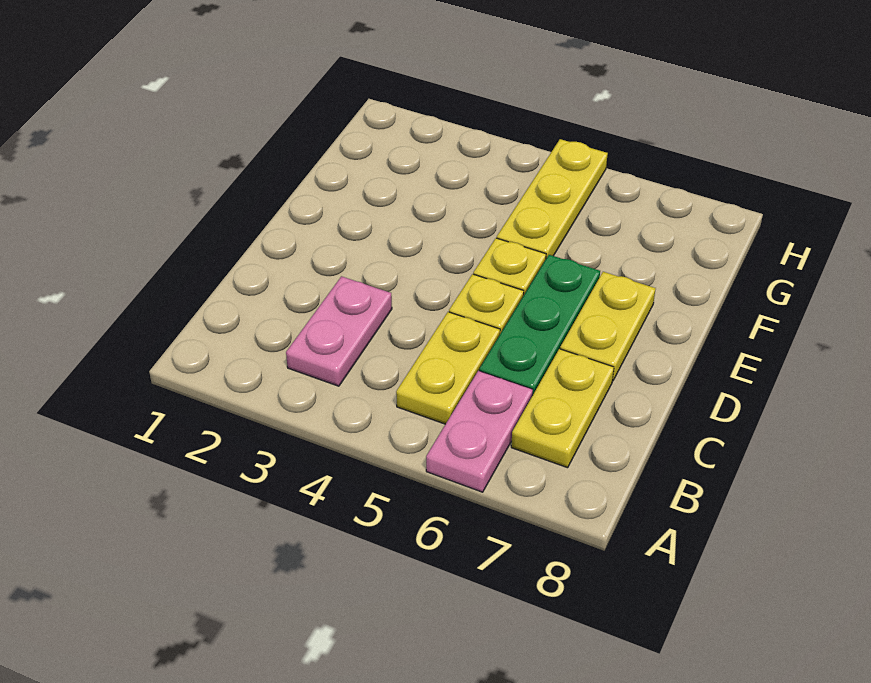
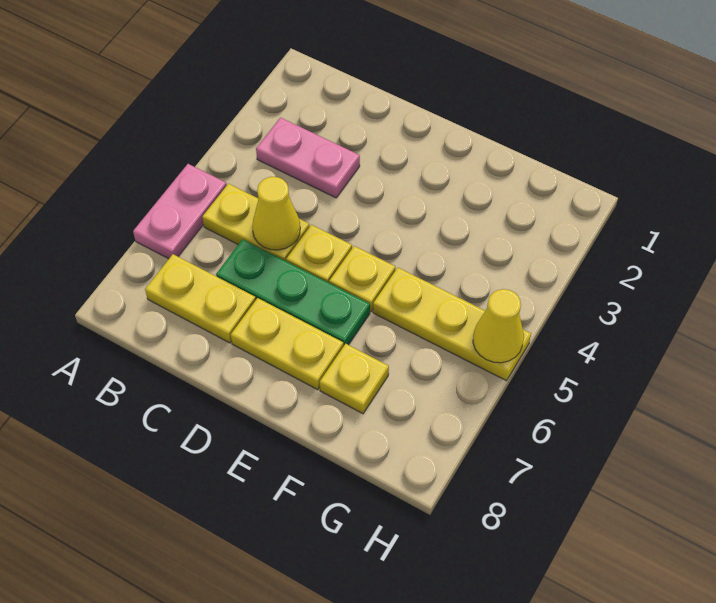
pink 1x2 plate [426,371,533,492] -> pink 1x2 plate turned to [133,164,227,259]
none -> yellow 1x1 cone [252,177,300,250]
none -> yellow 1x1 plate [320,344,389,414]
none -> yellow 1x1 cone [473,289,524,363]

